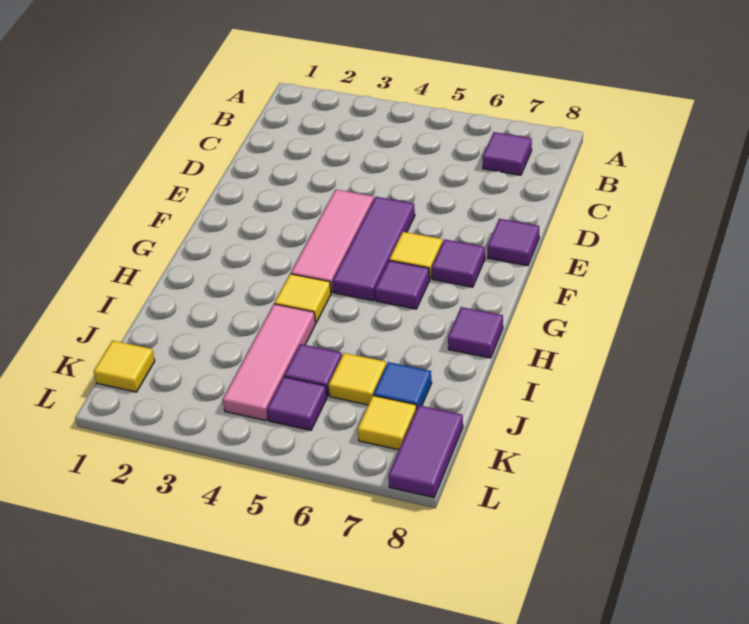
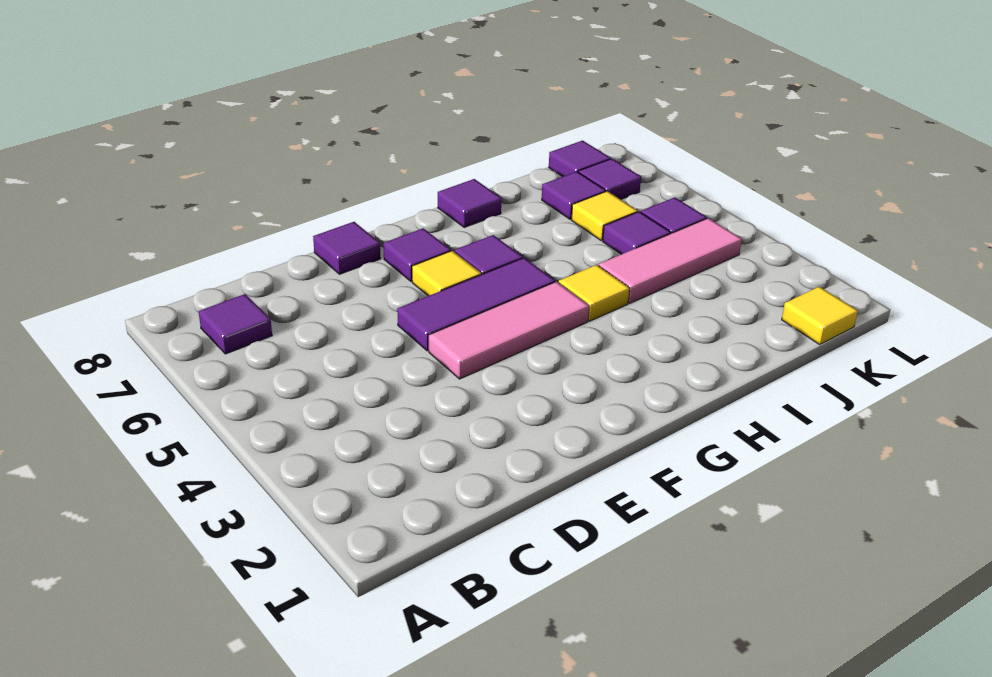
blue 1x1 tile [374,362,432,409] -> purple 1x1 tile [542,172,606,219]
yellow 1x1 tile [358,396,417,450] -> purple 1x1 tile [579,159,641,200]
purple 1x2 tile [388,405,463,498] -> purple 1x1 tile [549,141,611,177]

